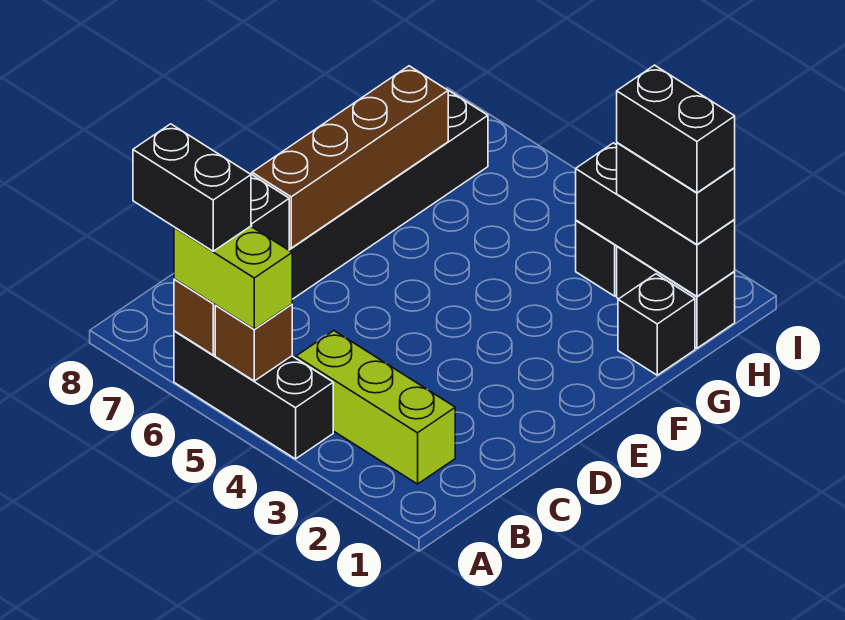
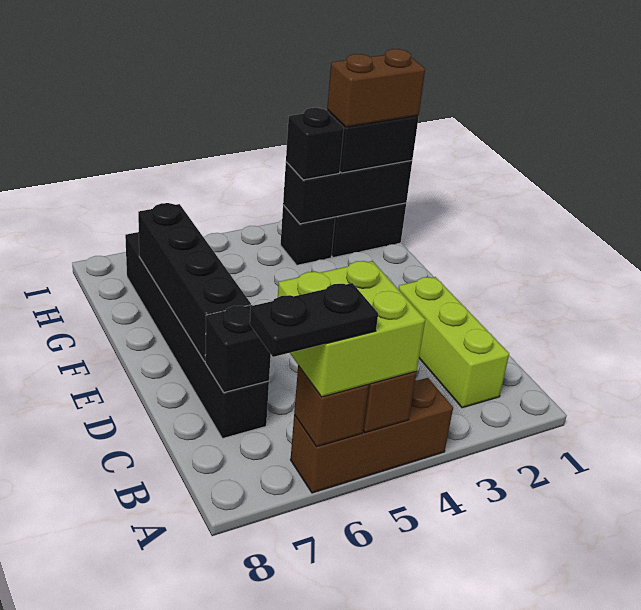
black 1x3 brick [174,331,333,459] -> brown 1x3 brick [291,378,453,493]
lime 1x2 brick [174,226,292,329] -> lime 2x2 brick [278,261,425,397]
black 1x2 brick [133,124,251,251] -> black 1x2 plate [250,283,378,357]
lime 1x3 brick [296,331,455,484] -> lime 1x3 brick turned to [398,277,509,408]
brown 1x4 brick [252,66,448,248] -> black 1x4 brick [138,203,251,362]
black 1x1 brick [618,274,695,375] -> black 1x1 brick moved to [286,108,344,180]
black 1x2 brick [617,65,735,193] -> brown 1x2 brick [327,49,425,127]

